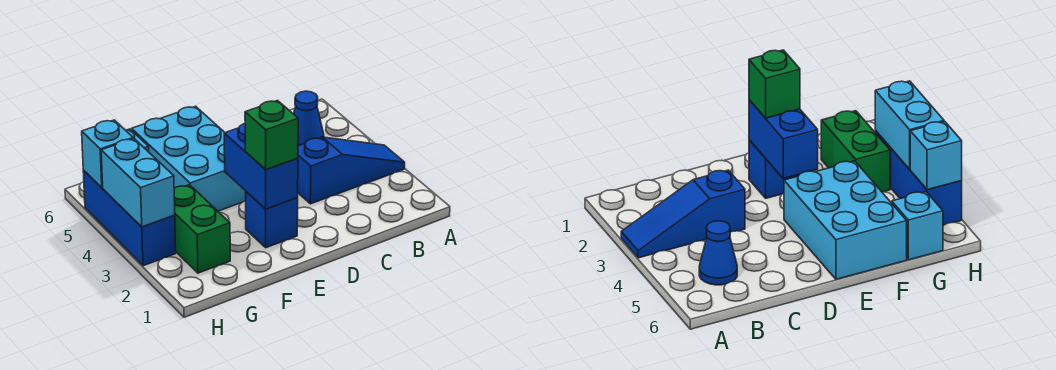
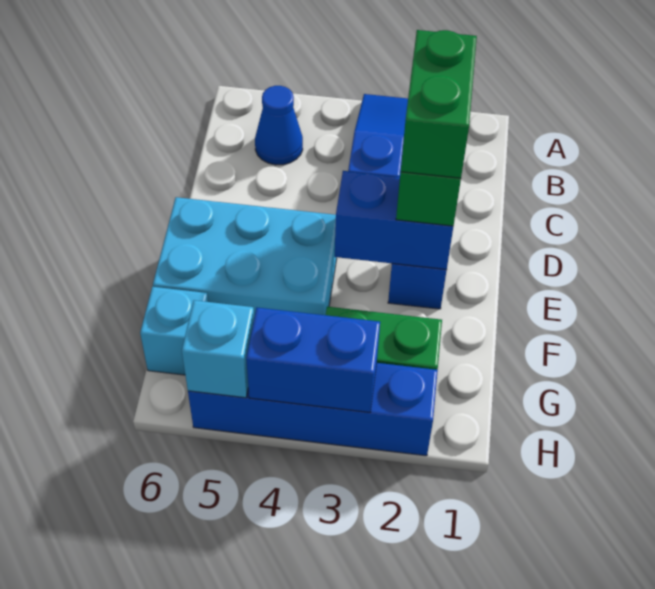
none -> green 1x2 brick [401,30,477,178]
blue 1x3 brick [83,170,176,266] -> blue 1x4 brick [188,363,438,456]
cyan 1x2 brick [101,139,175,227] -> blue 1x2 brick [246,308,380,412]

